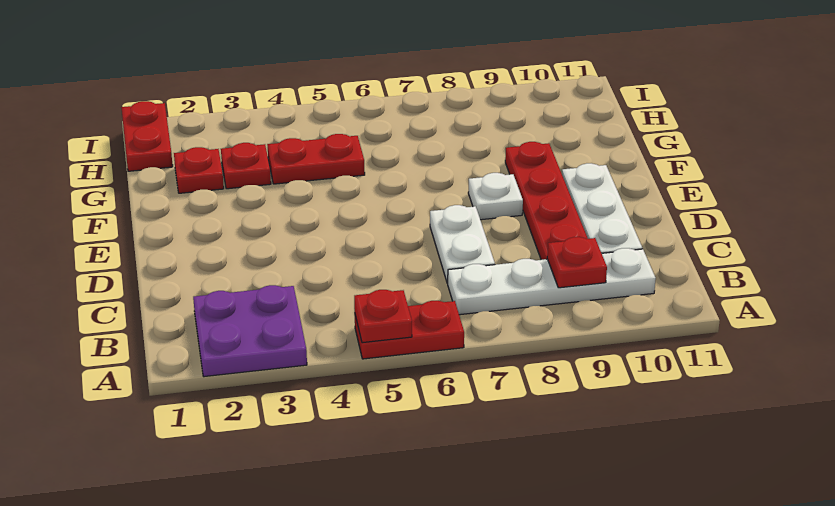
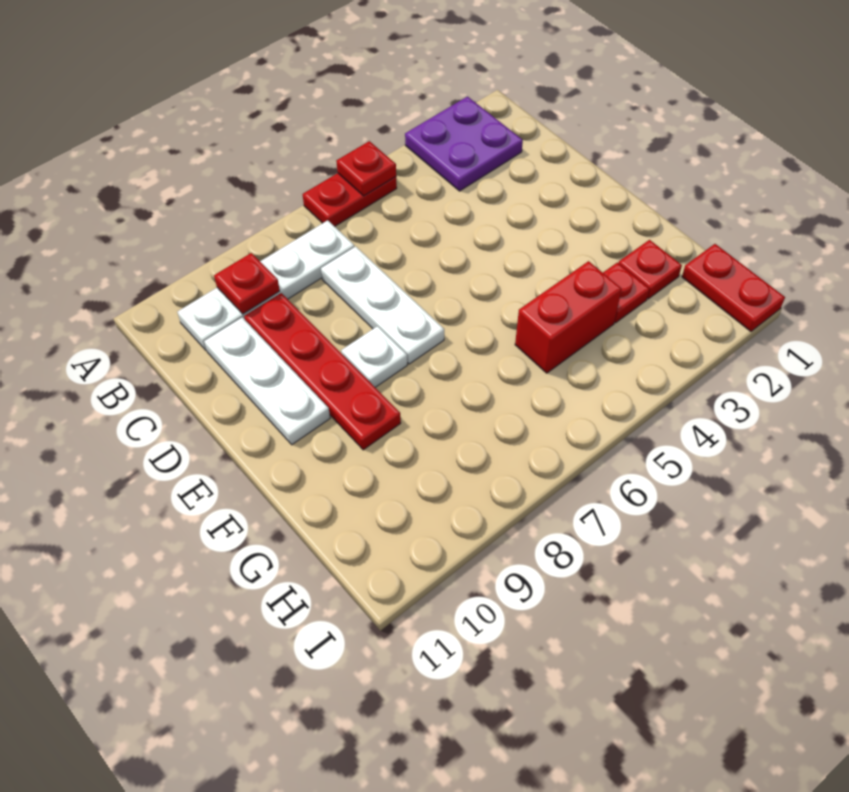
white 1x2 plate [430,205,495,283] -> white 1x3 plate [321,246,444,364]
red 1x2 plate [267,134,365,184] -> red 1x2 brick [515,261,622,373]

